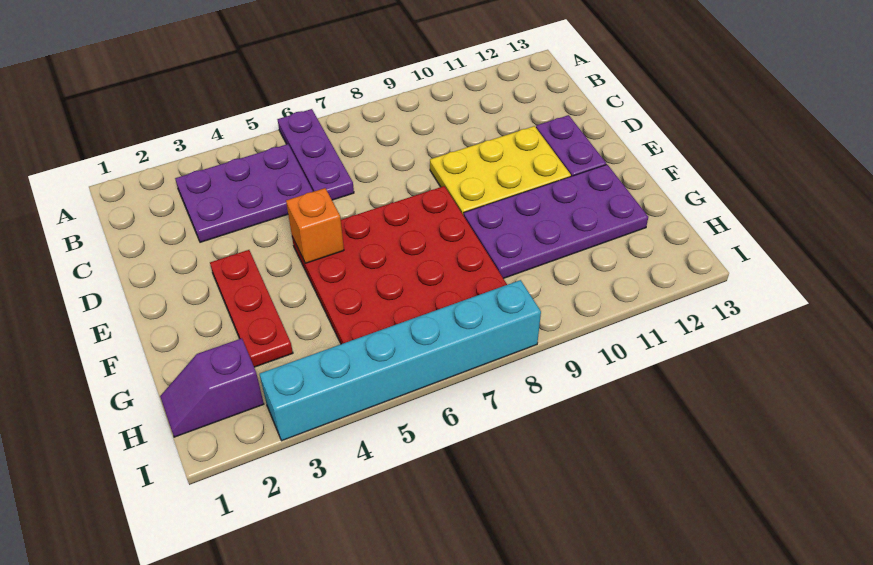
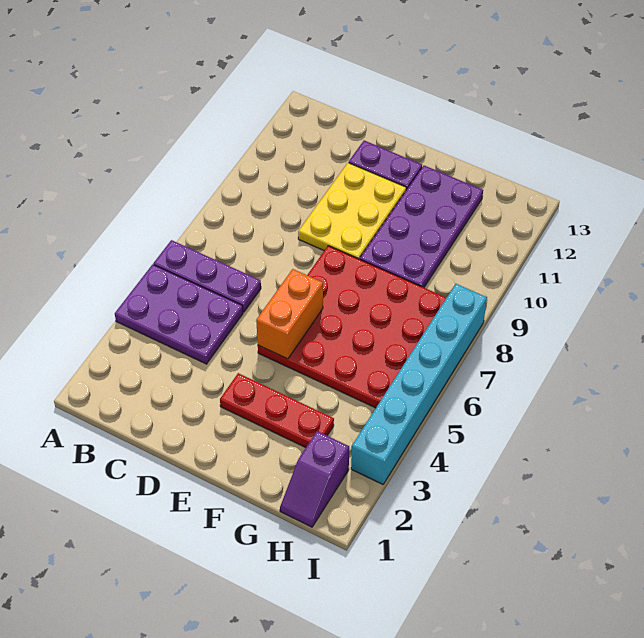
purple 2x3 plate [175,144,313,242] -> purple 2x3 plate turned to [115,264,243,364]
orange 1x1 brick [286,188,344,263] -> orange 1x2 brick [256,269,323,359]

